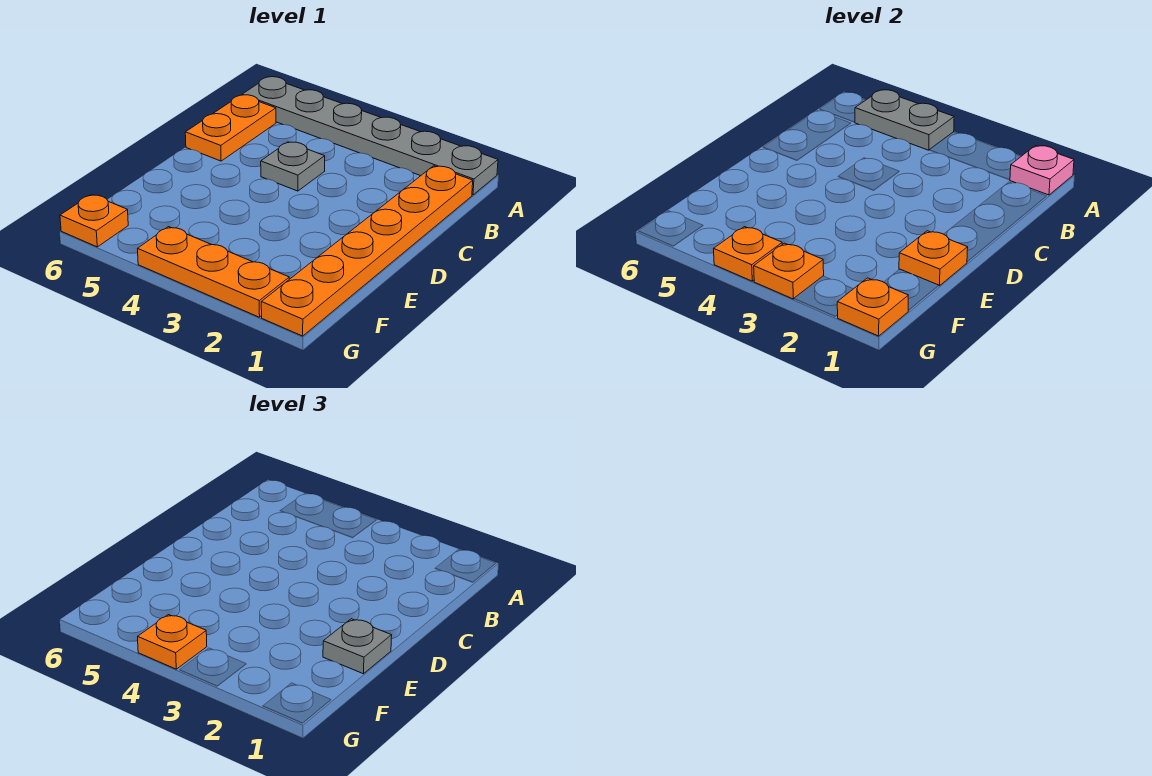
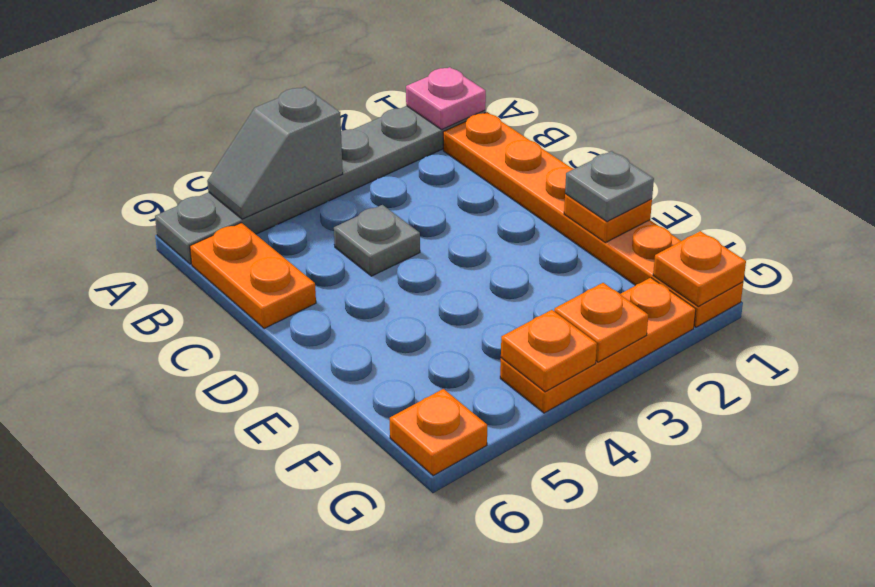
grey 1x2 plate [855,90,954,150] -> grey 1x2 slope [207,87,343,219]
orange 1x1 plate [138,615,207,669] -> none

